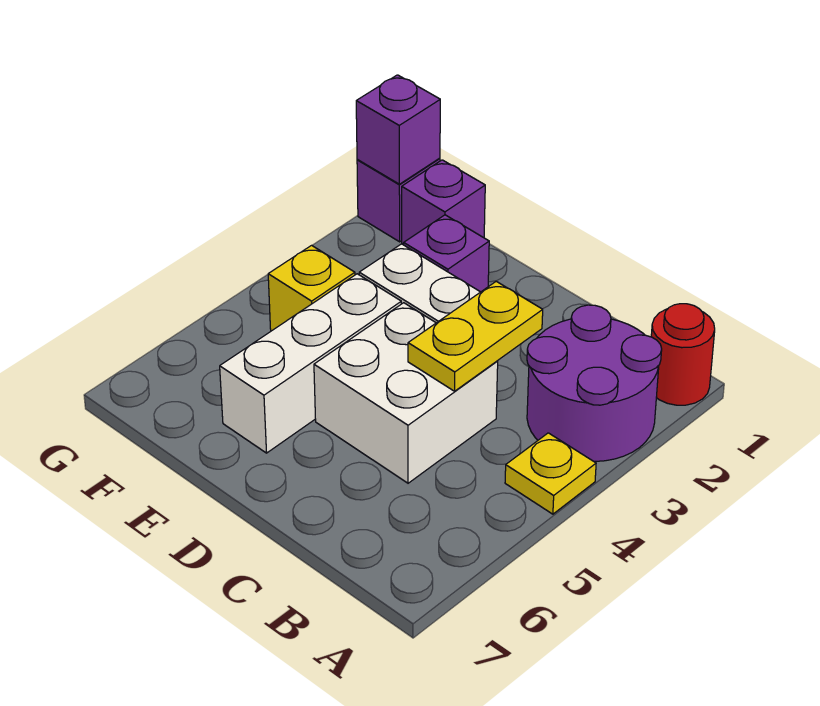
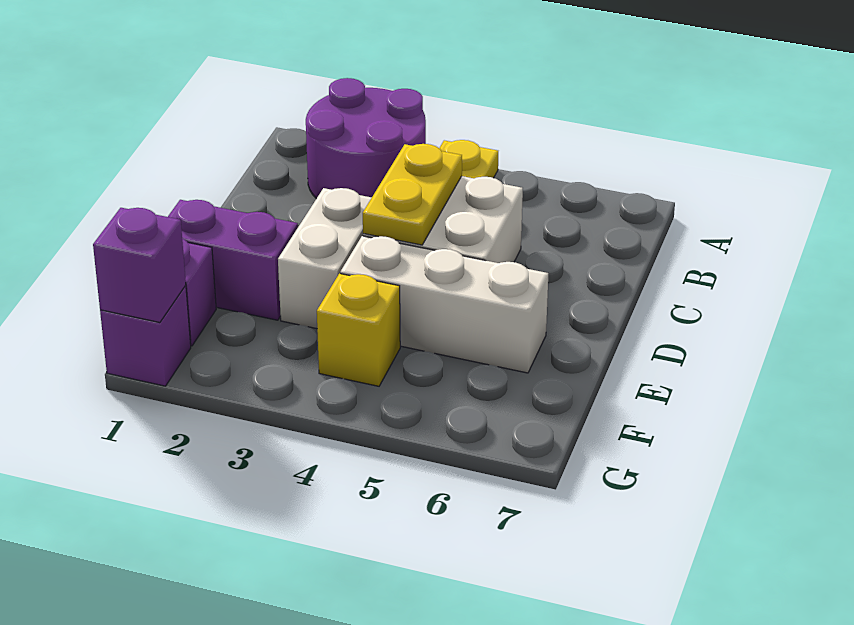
red 1x1 round brick [651,304,715,405] -> none
yellow 1x2 plate [408,281,543,391] -> yellow 1x2 plate turned to [363,144,462,245]
purple 1x1 brick [404,215,489,292] -> purple 1x2 brick [168,200,298,320]

